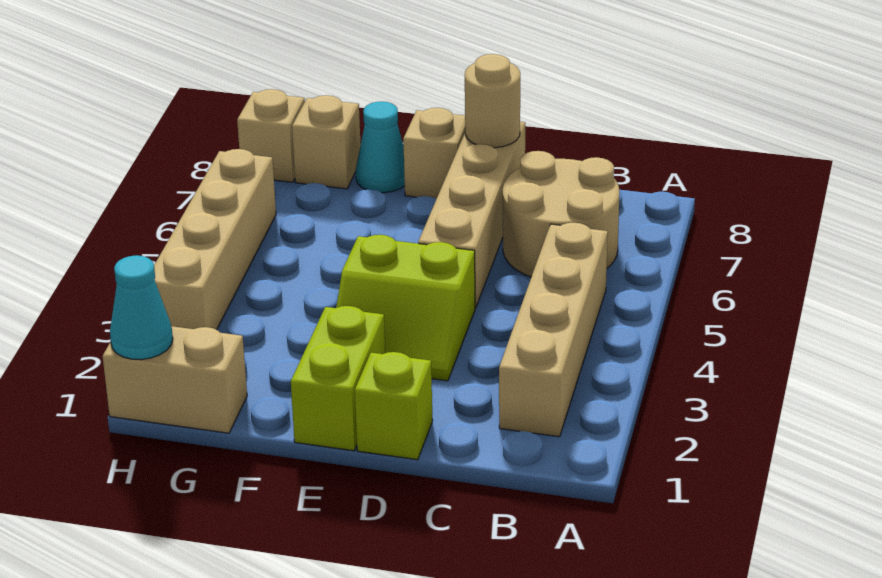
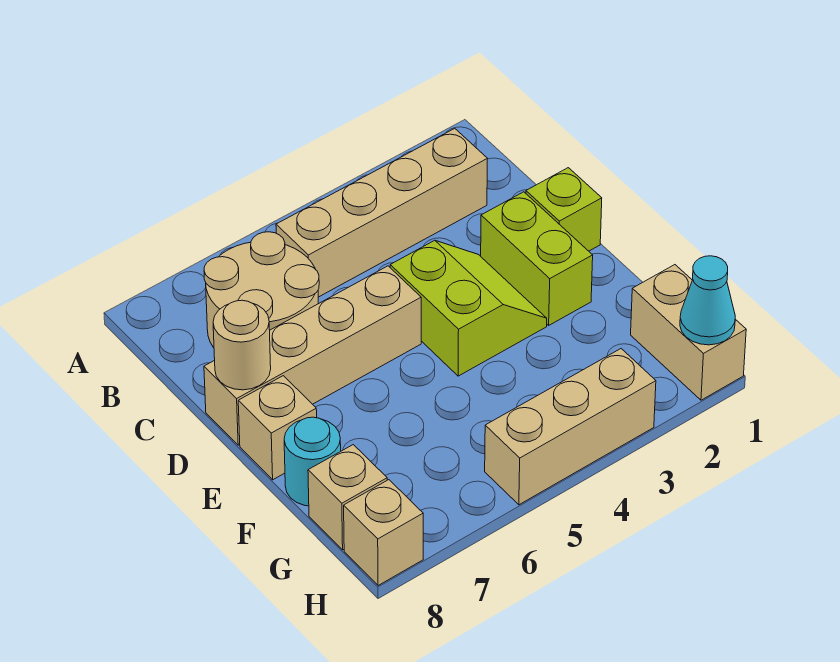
lime 1x2 brick [291,306,385,451] -> lime 1x2 brick turned to [481,192,593,325]
cyan 1x1 cone [356,102,405,193] -> cyan 1x1 round brick [284,417,341,506]
tan 1x4 brick [154,149,276,330] -> tan 1x3 brick [485,349,656,505]

